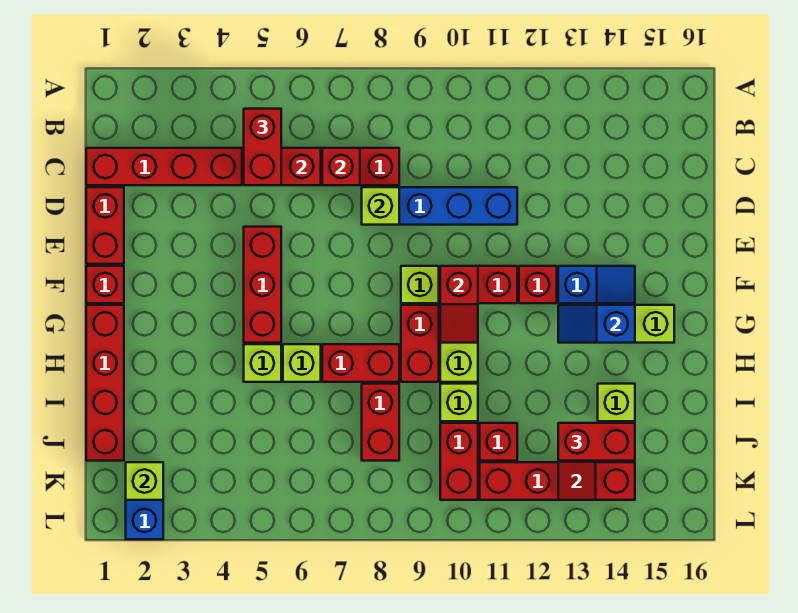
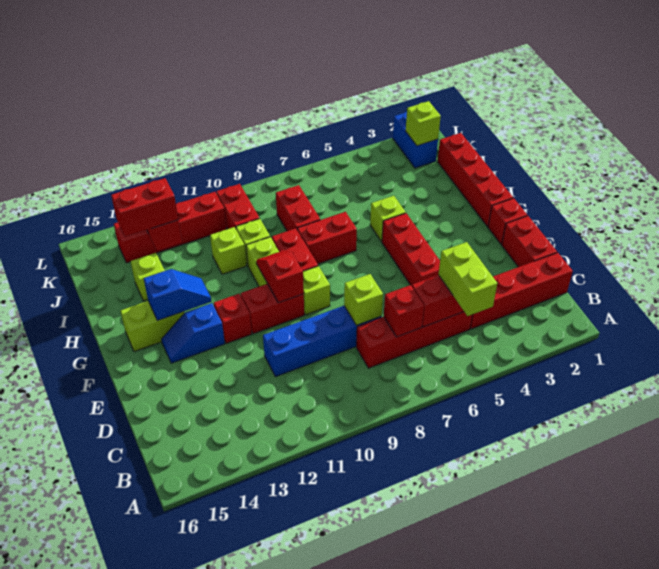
red 1x2 brick [244,109,281,185] -> lime 1x2 brick [439,242,497,316]
lime 1x1 brick [283,344,321,382] -> lime 1x1 brick moved to [210,227,246,274]
red 1x1 brick [480,423,517,461] -> none

